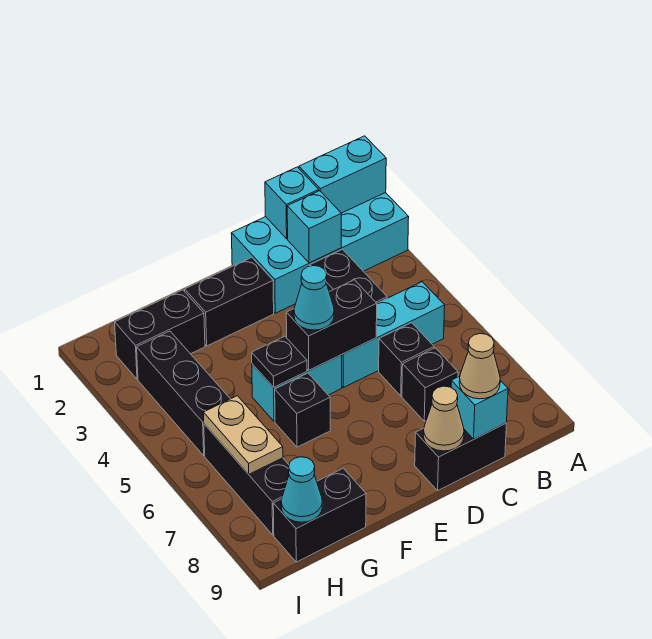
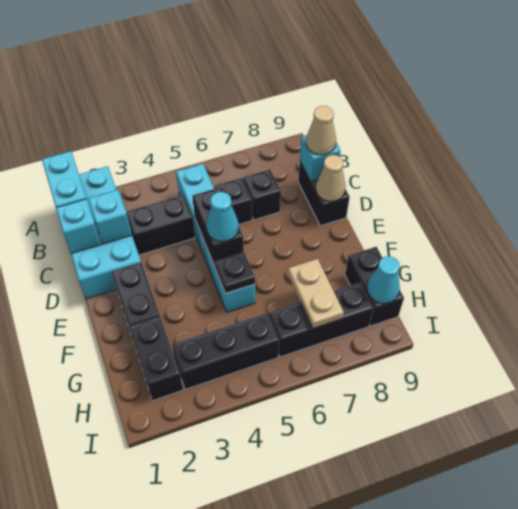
black 1x1 brick [275,373,330,447] -> none
tan 1x2 plate [203,396,283,474] -> tan 1x2 plate turned to [288,259,344,328]

